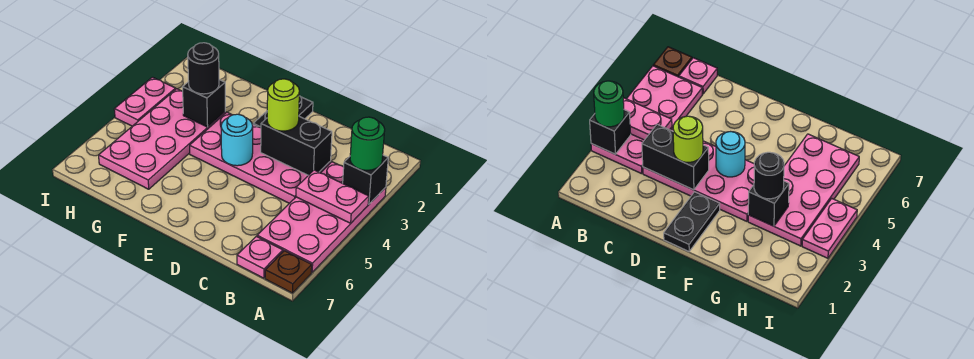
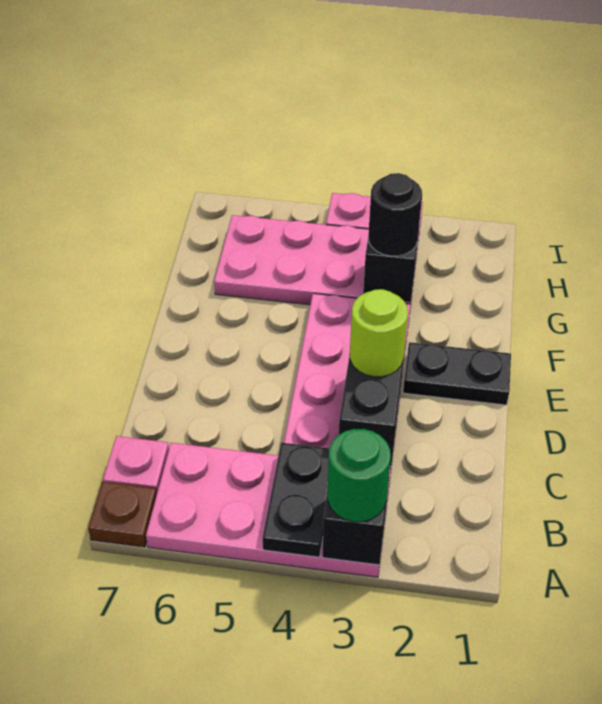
pink 1x2 plate [296,170,369,223] -> black 1x2 plate [262,443,329,557]
cyan 1x1 round brick [221,114,253,166] -> none

